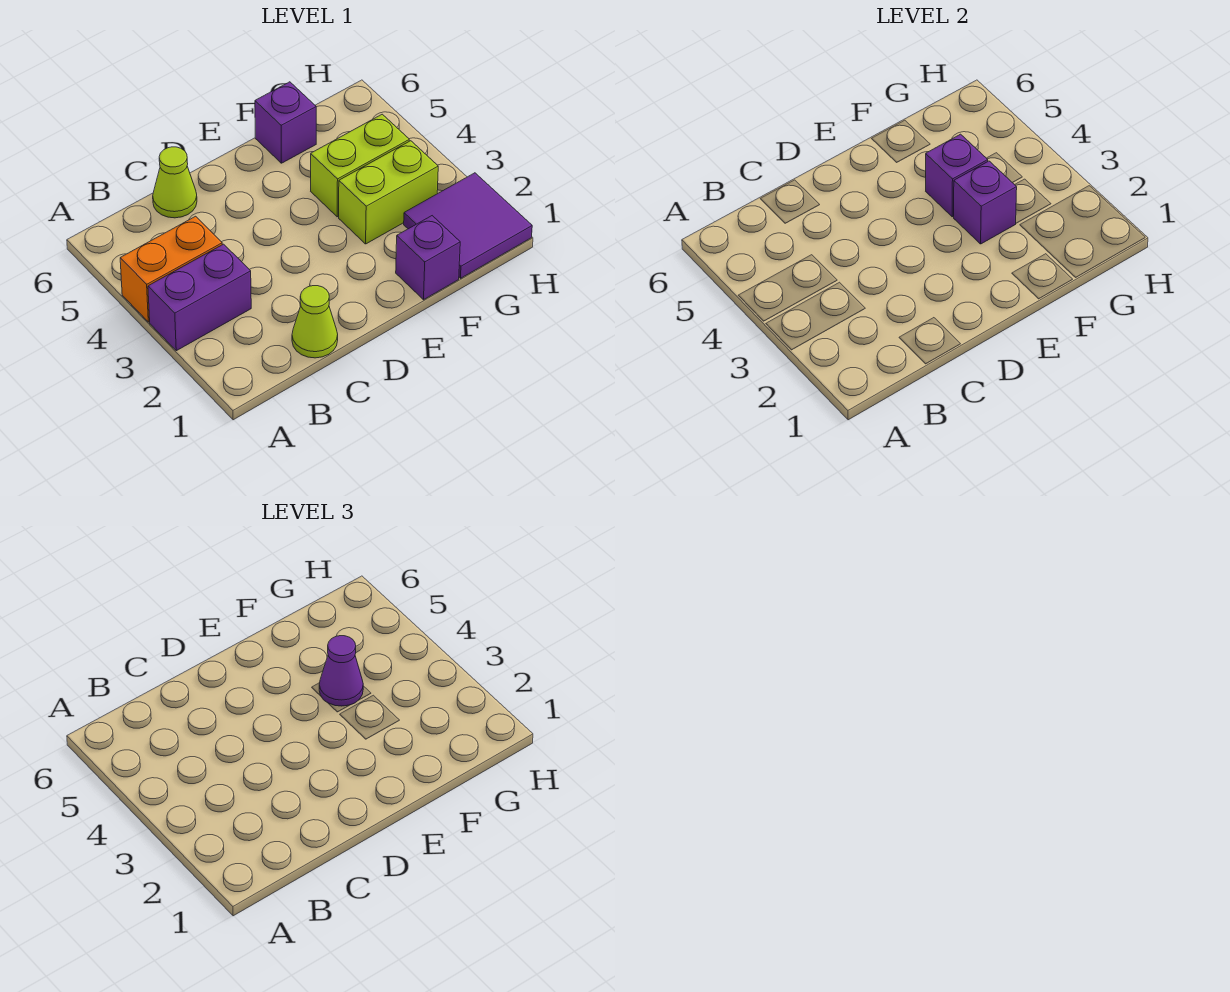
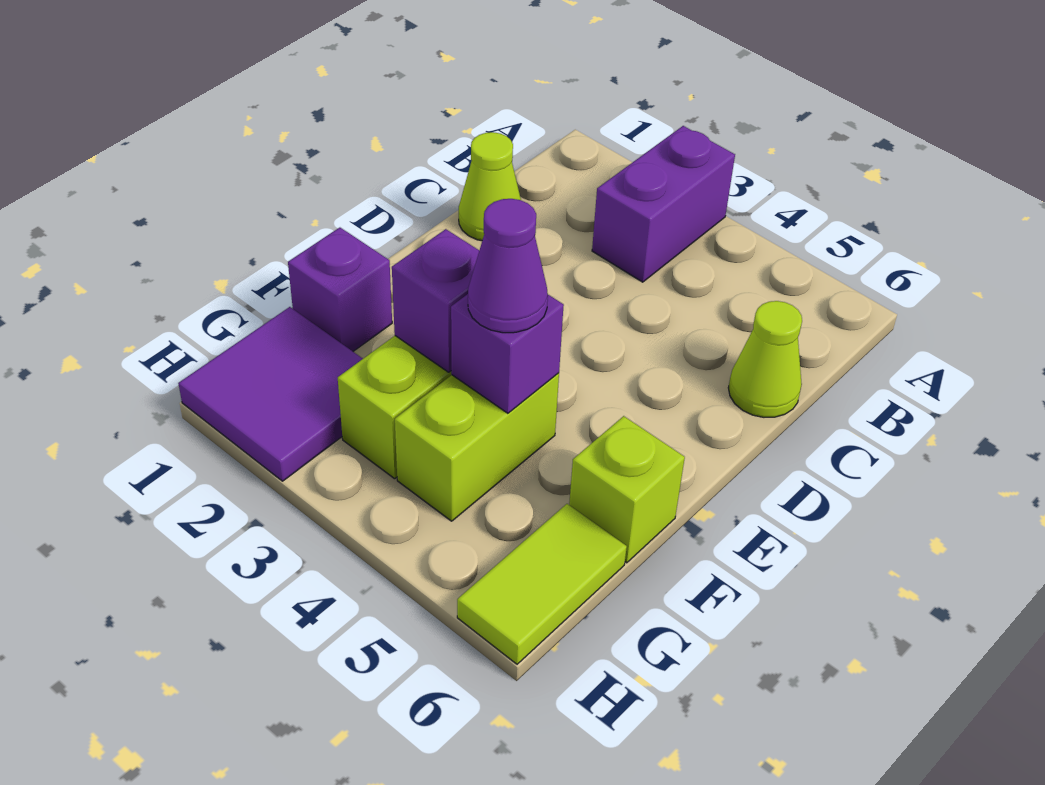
orange 1x2 brick [120,216,222,322] -> none
purple 1x1 brick [255,82,316,163] -> lime 1x1 brick [569,416,685,563]
none -> lime 1x2 tile [457,504,627,664]

